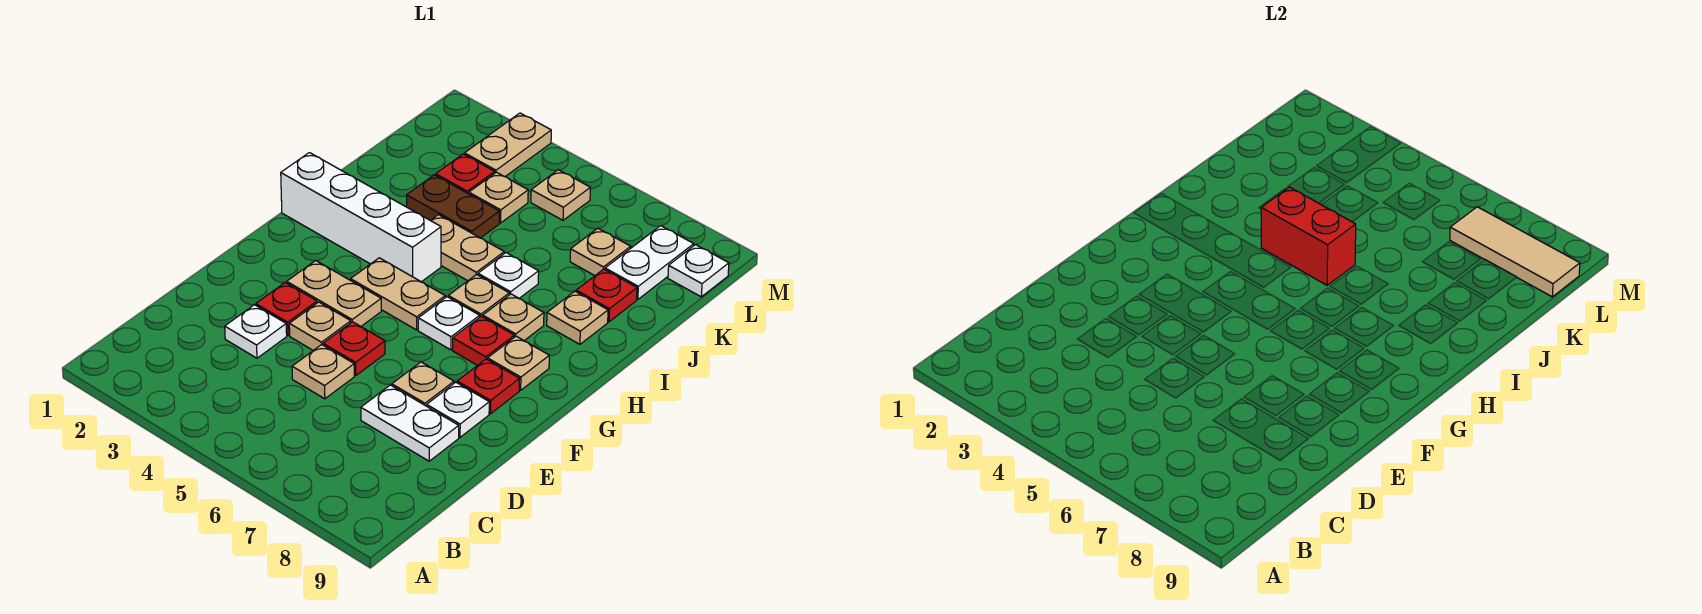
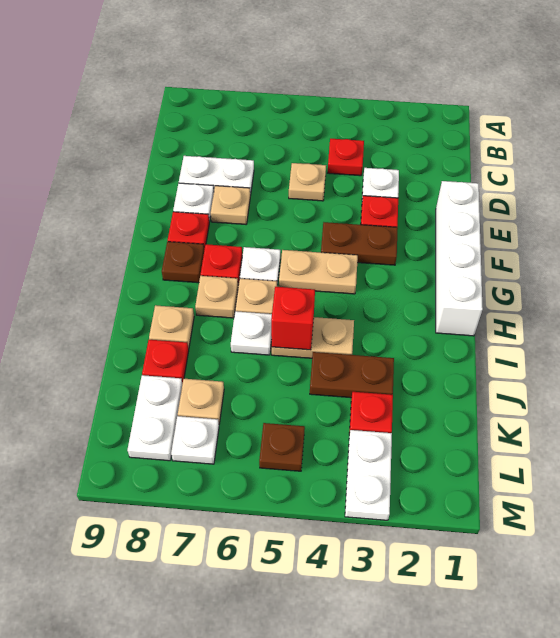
tan 1x1 plate [289,302,351,350] -> none
red 1x1 plate [323,322,385,376] -> red 1x1 plate moved to [328,139,364,176]
tan 1x2 plate [287,261,381,326] -> brown 1x2 plate [321,222,398,265]
tan 1x1 plate [488,336,549,390] -> brown 1x1 plate [162,242,204,283]
white 1x4 brick [281,153,441,282] -> white 1x4 brick turned to [436,181,483,336]
red 1x2 brick [1261,187,1356,285] -> red 1x1 brick [271,287,315,350]
tan 1x1 plate [469,172,528,223] -> none
tan 1x2 plate [464,113,551,177] -> white 1x2 plate [345,430,392,520]
tan 1x1 plate [531,170,590,220] -> brown 1x1 plate [259,423,305,471]
tan 1x3 tile [1450,207,1580,297] -> none
white 1x1 plate [668,245,729,297] -> white 1x1 plate moved to [171,416,219,464]

